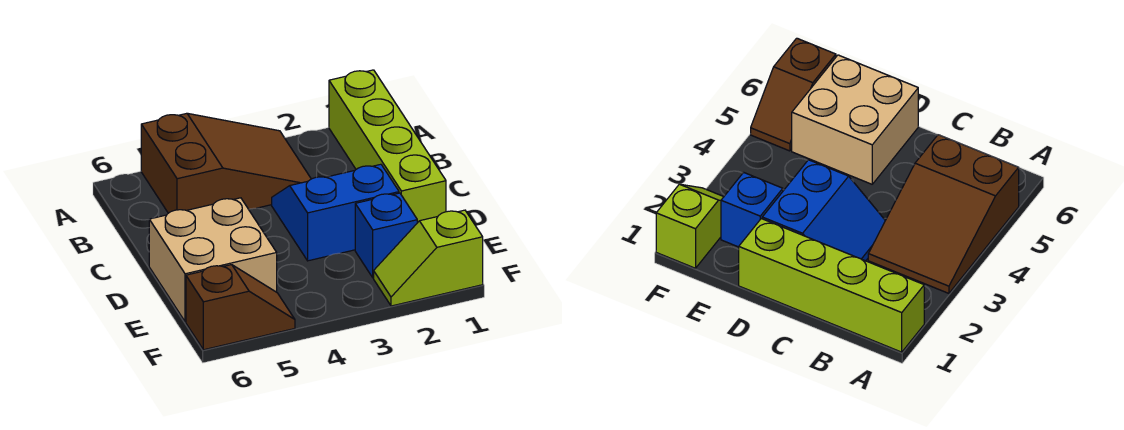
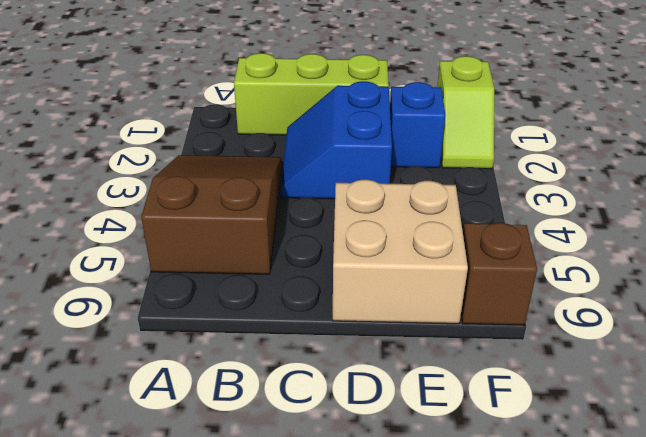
lime 1x4 brick [329,70,446,223] -> lime 1x3 brick [234,53,389,135]

